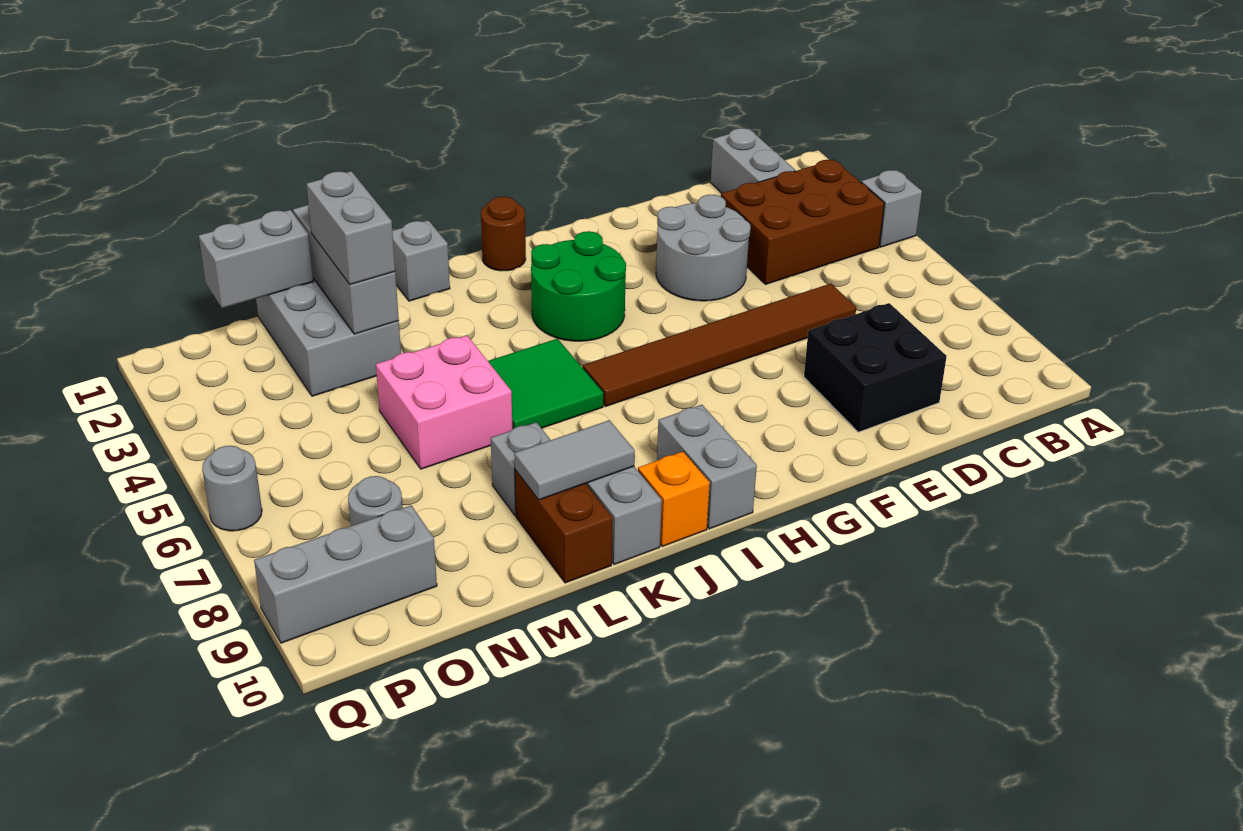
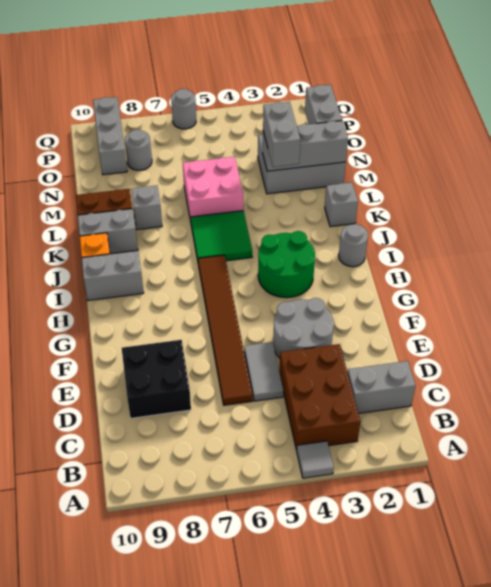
grey 1x1 brick [861,170,922,247] -> grey 1x1 tile [297,441,334,478]
brown 1x1 round brick [481,197,526,271] -> grey 1x1 round brick [339,224,368,267]
grey 1x2 tile [514,420,635,500] -> grey 1x2 tile moved to [244,342,283,401]
grey 1x2 brick [306,171,395,285] -> grey 1x2 brick turned to [263,102,300,167]

